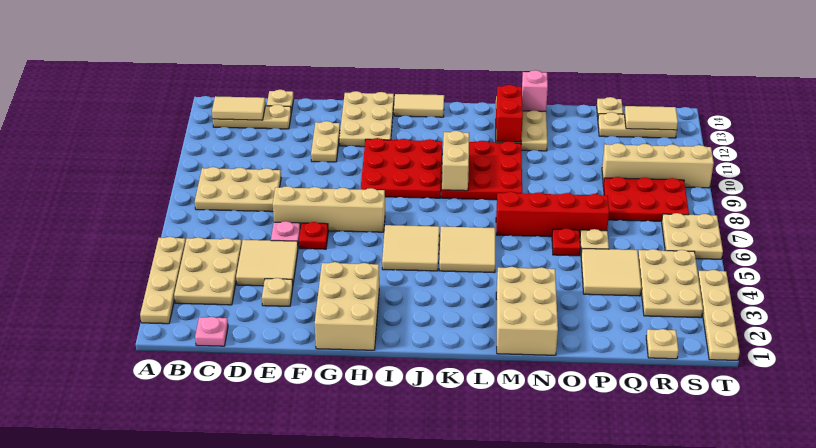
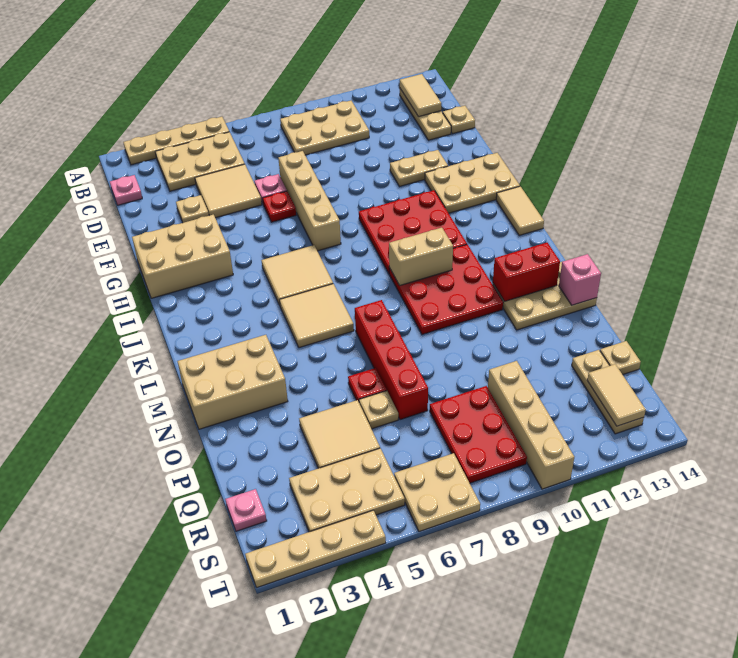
tan 2x3 plate [195,167,281,212] -> tan 2x3 plate turned to [280,101,369,155]
tan 1x1 plate [646,329,679,359] -> pink 1x1 plate [225,489,267,531]

